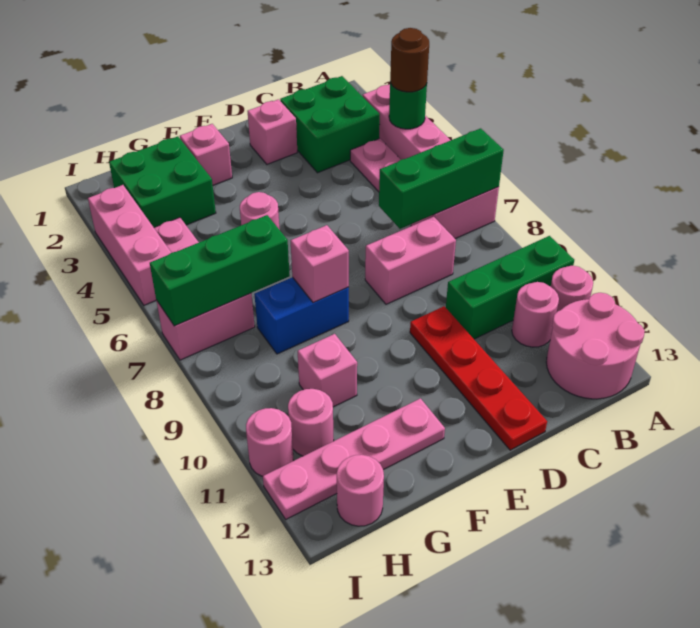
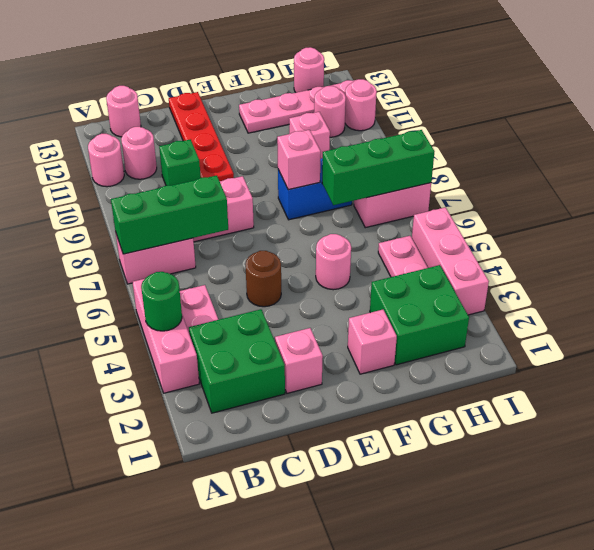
brown 1x1 round brick [390,28,429,92] -> brown 1x1 round brick moved to [246,251,281,307]
green 1x3 brick [446,236,574,339] -> green 1x1 brick [159,139,201,186]
pink 2x2 round brick [546,293,645,399] -> pink 1x1 round brick [106,86,141,137]

